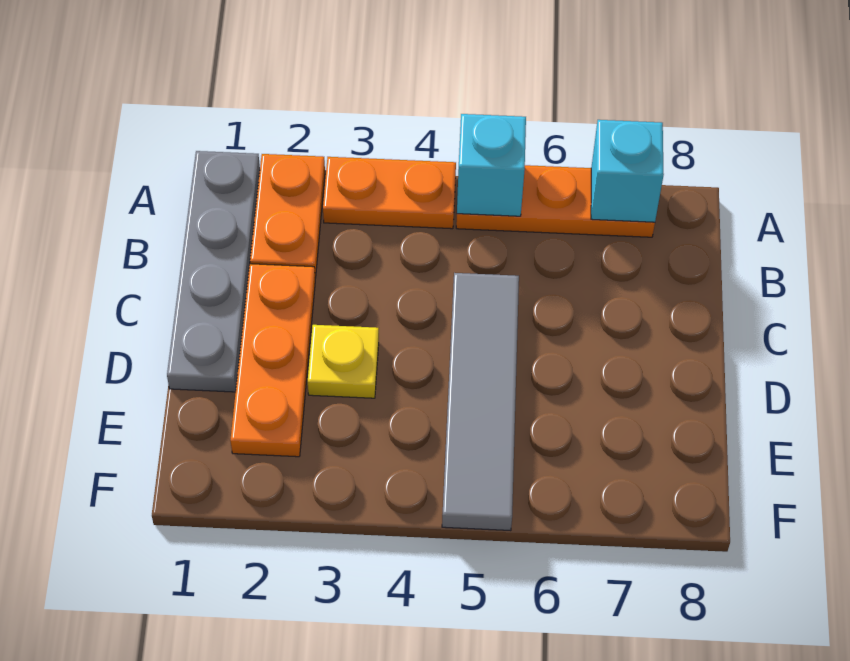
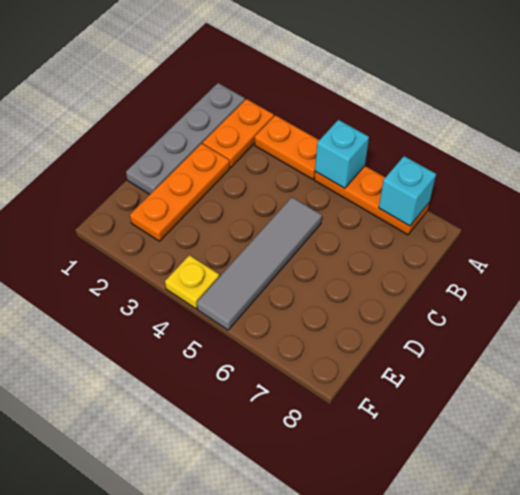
yellow 1x1 plate [308,325,379,398] -> yellow 1x1 plate moved to [165,255,220,309]

